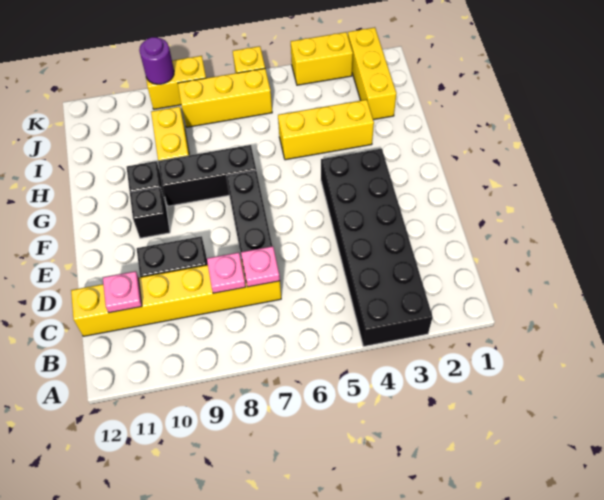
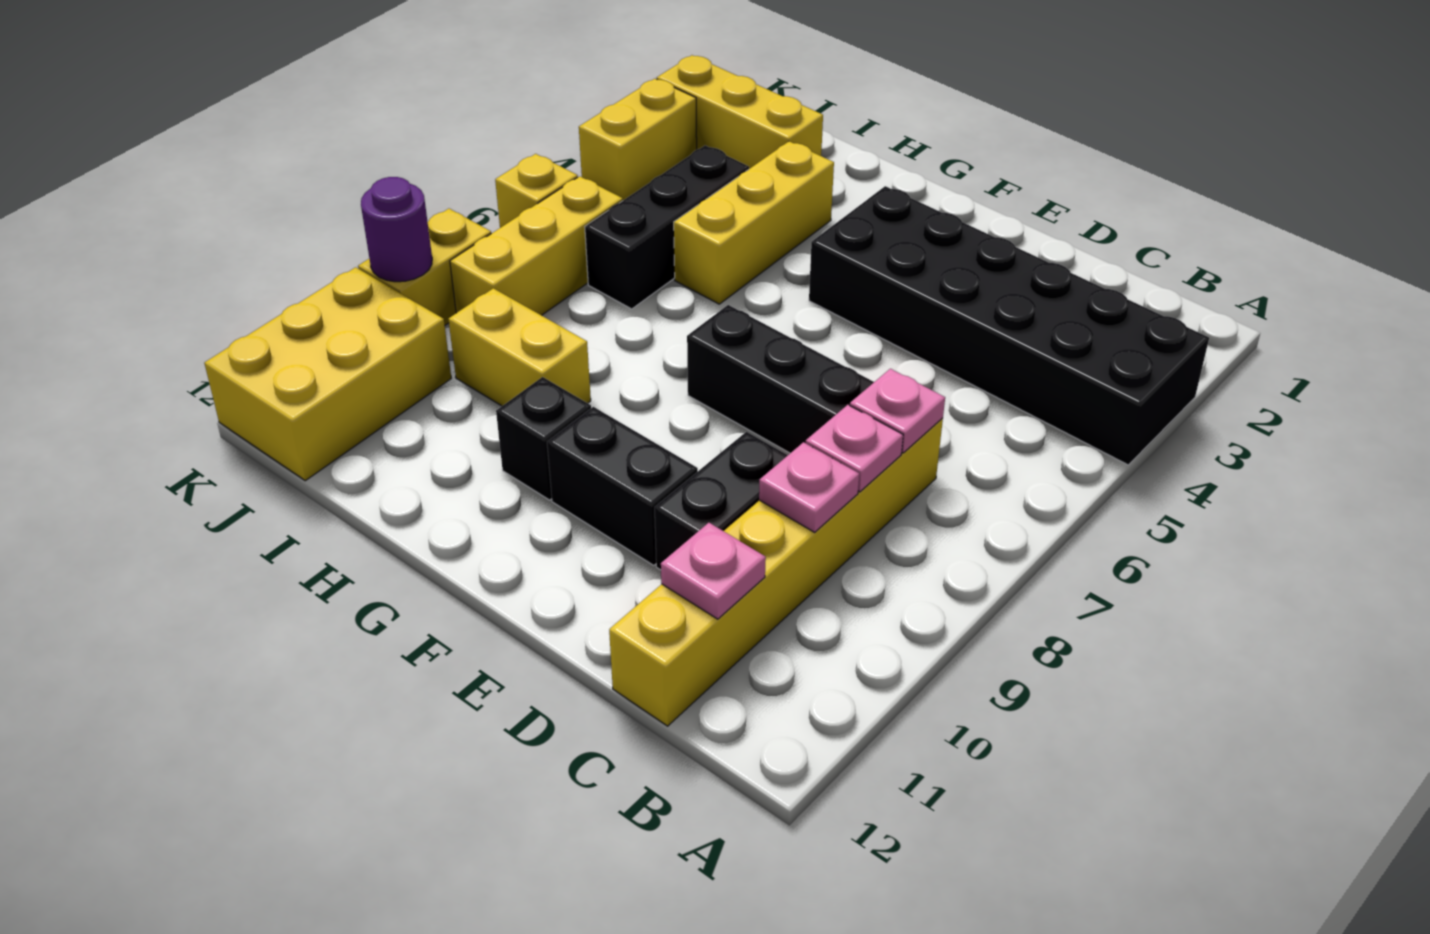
none -> pink 1x1 plate [759,442,859,532]
black 1x1 brick [130,187,170,238] -> black 1x2 brick [547,407,698,565]
black 1x3 brick [158,145,256,206] -> black 1x3 brick moved to [585,145,749,309]
none -> yellow 2x3 brick [204,267,451,481]

